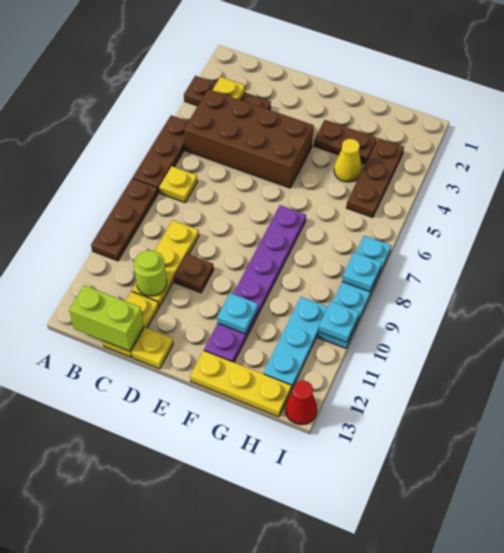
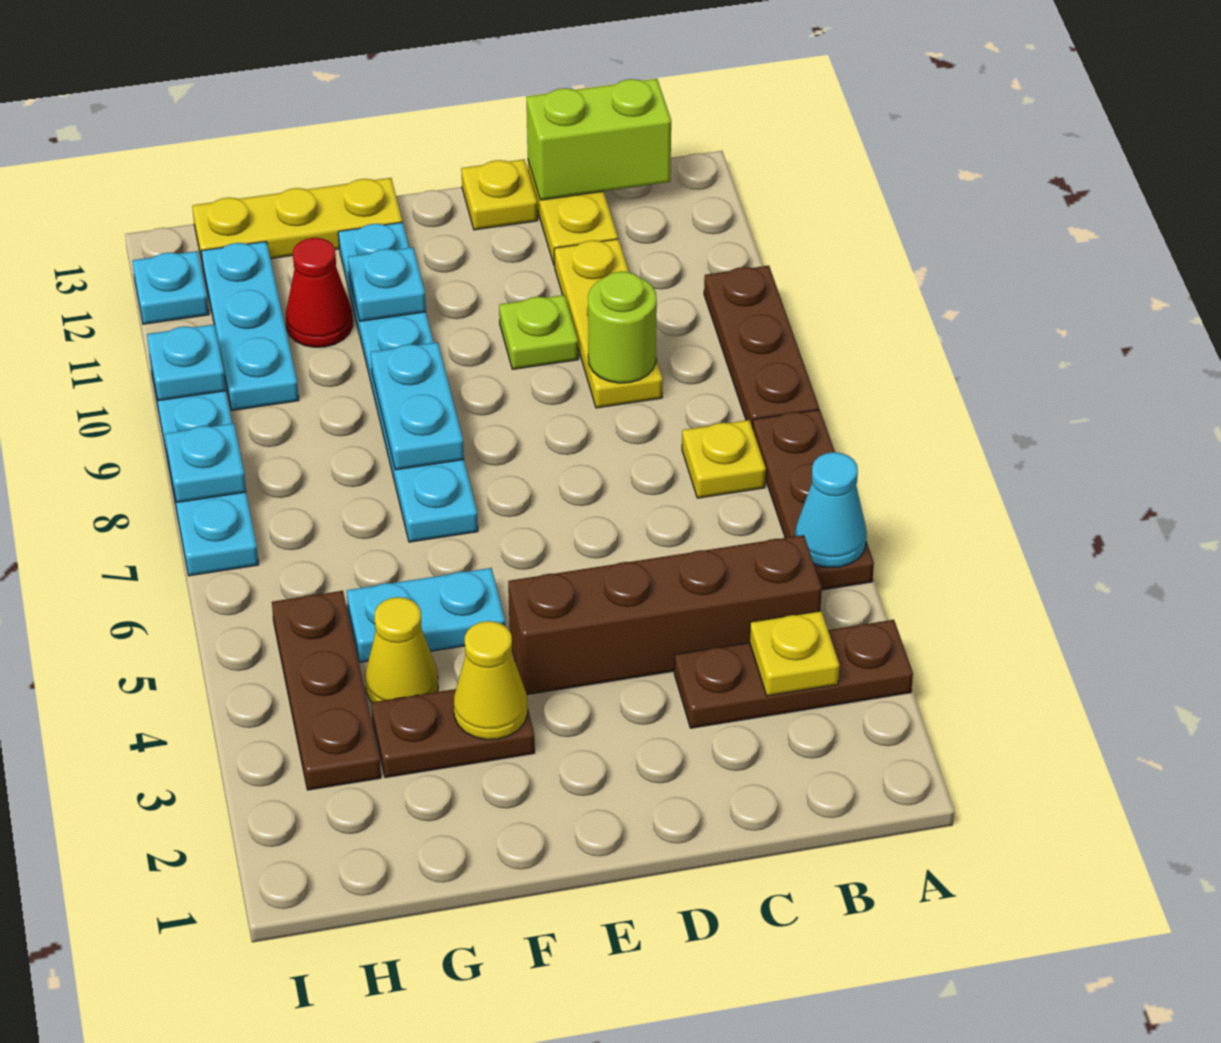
none -> cyan 1x1 cone [795,452,867,568]
brown 2x4 brick [184,89,314,188] -> brown 1x4 brick [508,535,822,695]
lime 1x1 round brick [134,251,167,296] -> lime 1x1 round brick moved to [588,271,657,383]
brown 1x1 plate [174,254,214,293] -> lime 1x1 plate [499,295,578,369]
none -> yellow 1x1 cone [454,621,528,740]
none -> cyan 1x2 plate [347,568,505,662]
purple 1x6 plate [204,205,306,362] -> cyan 1x6 plate [338,222,478,542]
none -> cyan 1x2 plate [371,342,464,470]
none -> cyan 1x1 plate [132,251,209,324]
red 1x1 cone [285,381,317,425] -> red 1x1 cone moved to [286,238,353,347]

